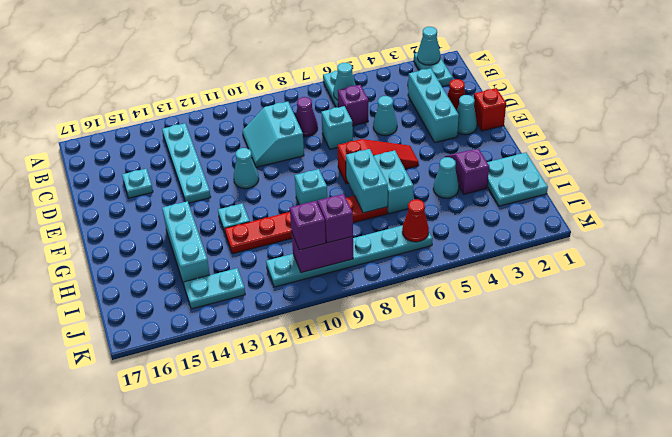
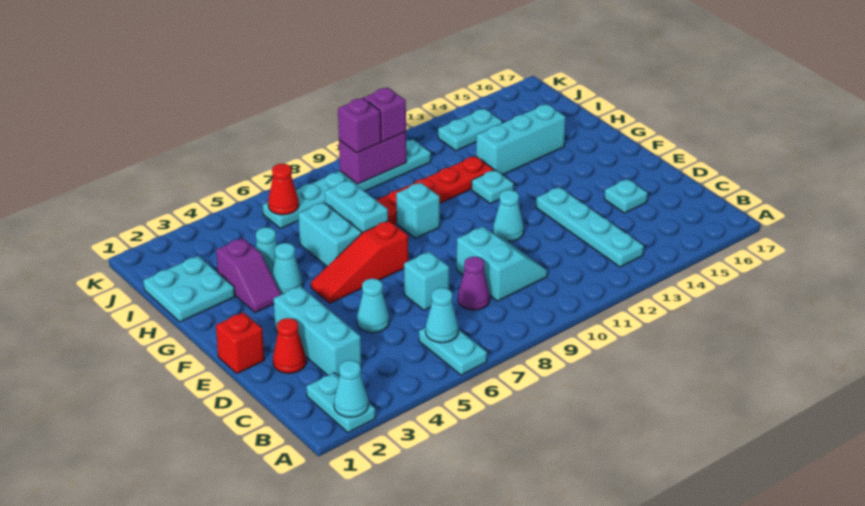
purple 1x1 brick [338,85,368,126] -> none
cyan 1x1 cone [457,95,477,135] -> cyan 1x1 cone moved to [272,243,303,295]
cyan 1x3 brick [162,201,210,288] -> cyan 1x3 brick turned to [476,104,565,175]

